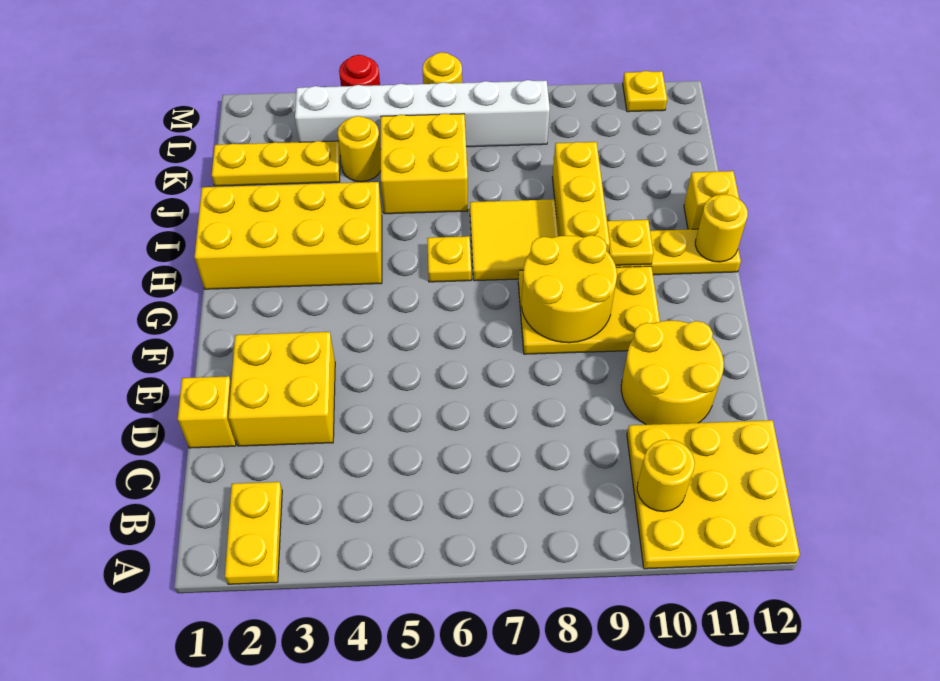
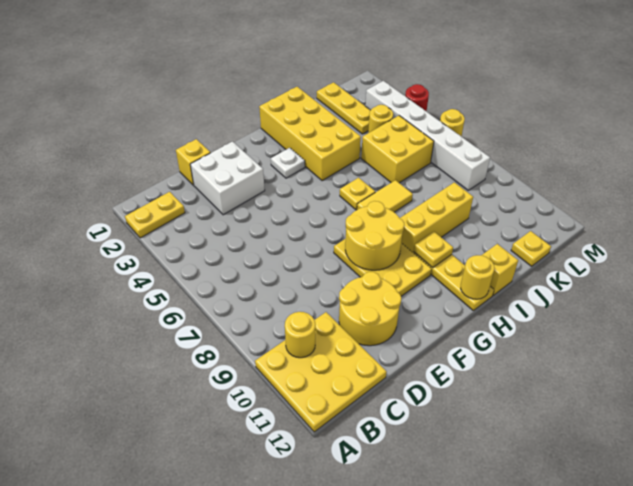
yellow 2x2 brick [229,332,335,446] -> white 2x2 brick [190,142,265,215]
none -> white 1x1 plate [271,148,305,178]
yellow 2x2 tile [470,199,558,281] -> yellow 1x2 tile [357,180,413,212]
yellow 1x1 plate [623,71,667,112] -> yellow 1x1 plate moved to [511,231,551,266]

